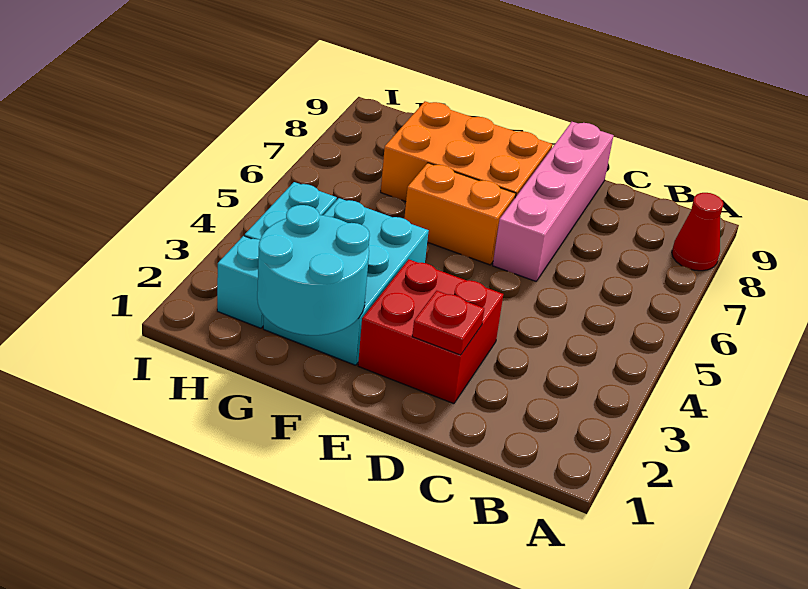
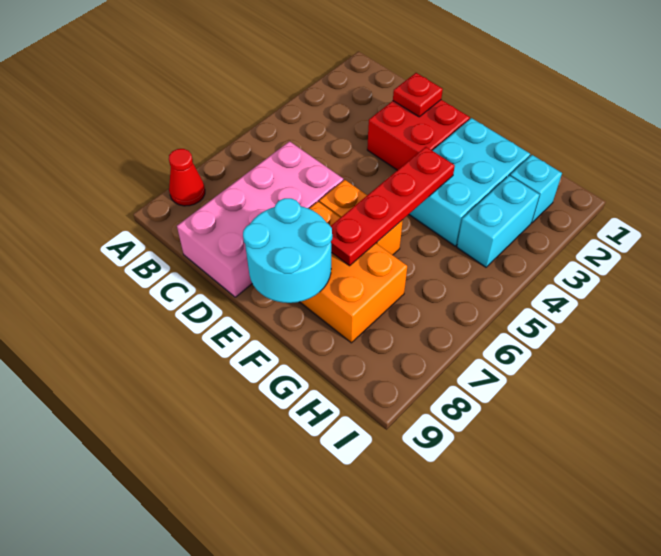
pink 1x4 brick [493,122,614,281] -> pink 2x4 brick [177,141,343,297]
cyan 2x2 round brick [257,205,370,335] -> cyan 2x2 round brick moved to [243,198,332,303]
none -> red 1x4 plate [331,147,455,266]

